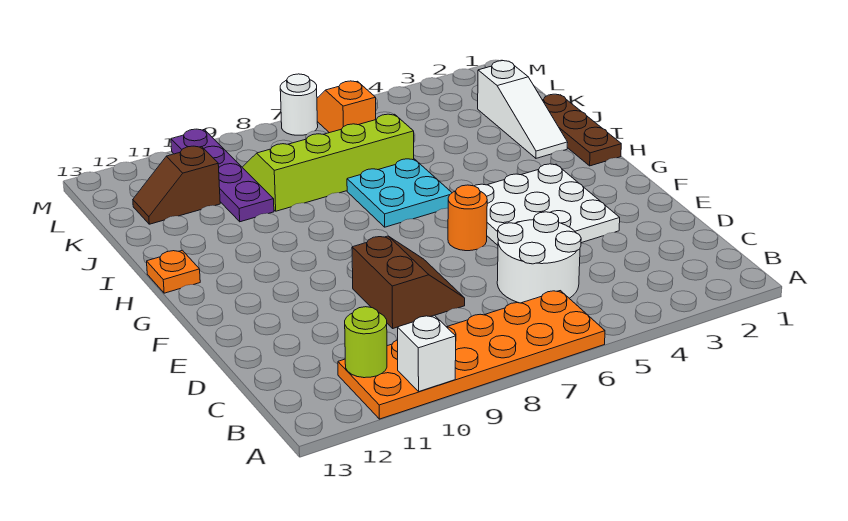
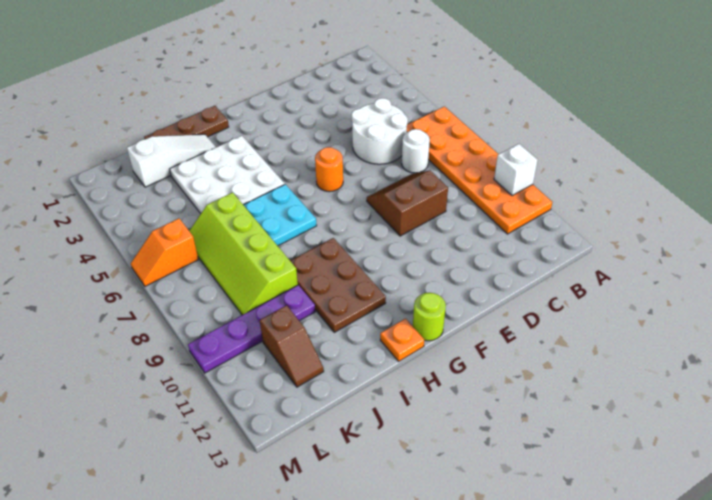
lime 1x1 round brick [345,307,387,378] -> lime 1x1 round brick moved to [413,293,446,341]
white 3x3 plate [475,164,620,245] -> white 3x3 plate moved to [170,136,285,213]
none -> brown 2x3 plate [290,238,386,332]
white 1x1 round brick [280,74,318,135] -> white 1x1 round brick moved to [402,129,430,173]

